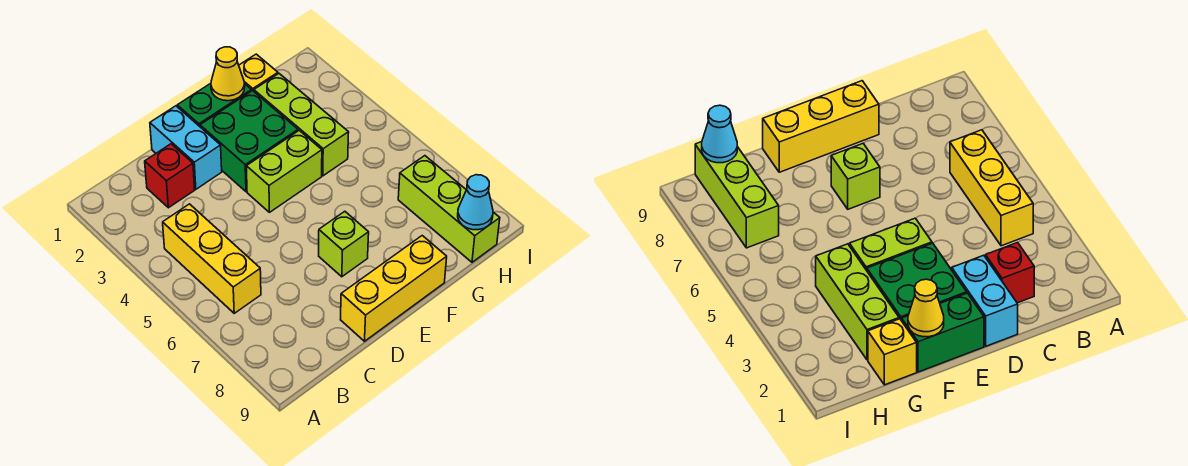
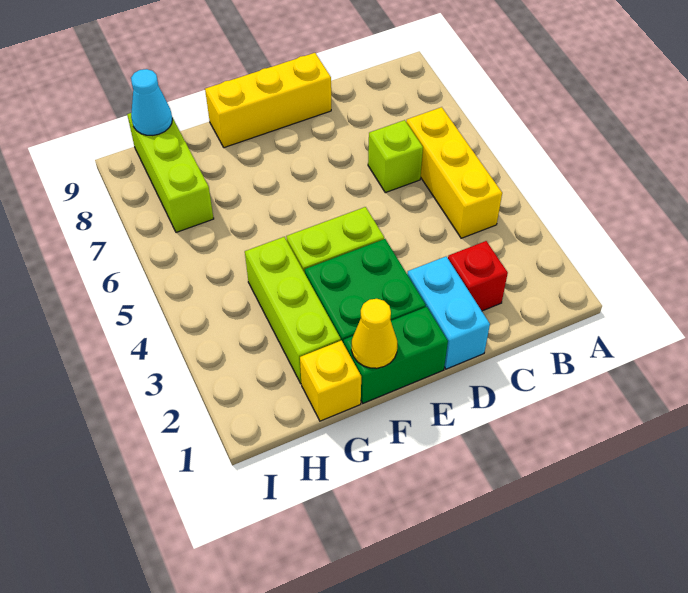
lime 1x1 brick [319,211,369,277] -> lime 1x1 brick moved to [368,120,423,193]

